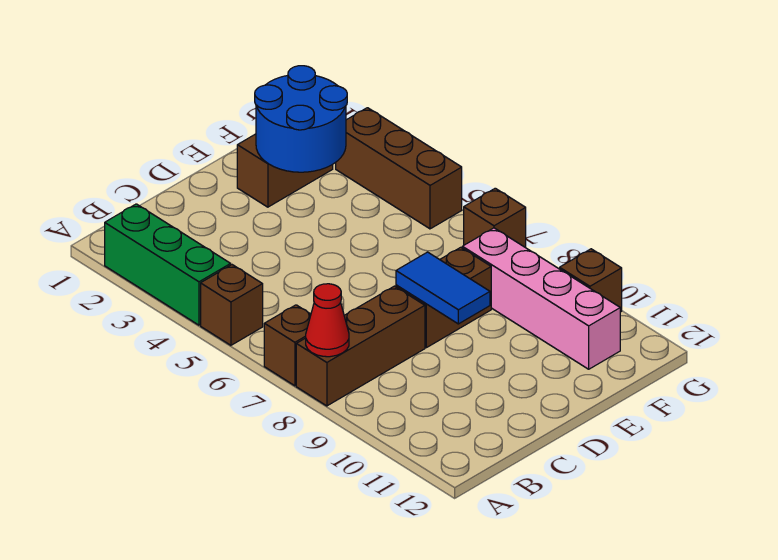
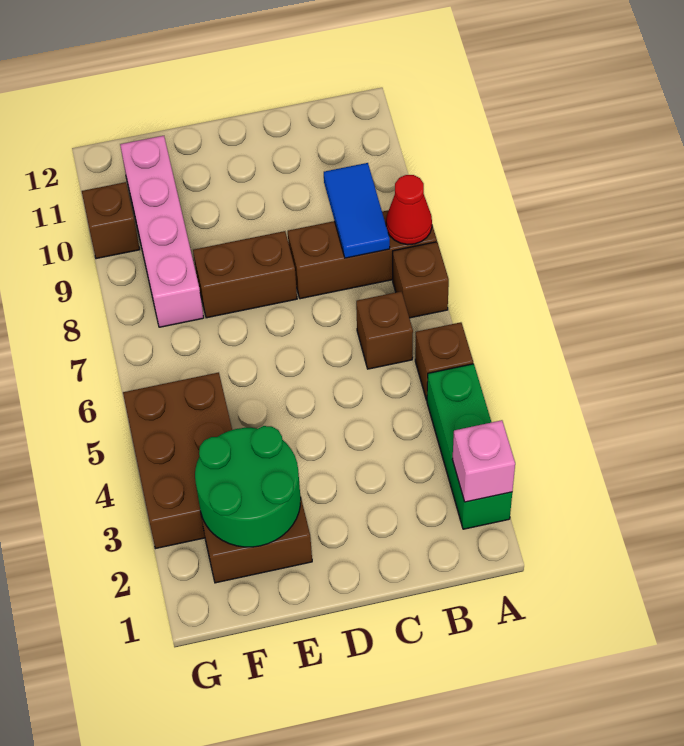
none -> pink 1x1 brick [452,420,515,502]
blue 1x2 tile [396,252,490,324] -> blue 1x2 tile moved to [324,163,390,258]
blue 2x2 round brick [255,66,347,172] -> green 2x2 round brick [195,426,301,547]
brown 1x3 brick [336,108,462,229] -> brown 2x3 brick [123,372,232,549]
brown 1x1 brick [464,188,526,248] -> brown 1x1 brick moved to [356,291,413,369]

